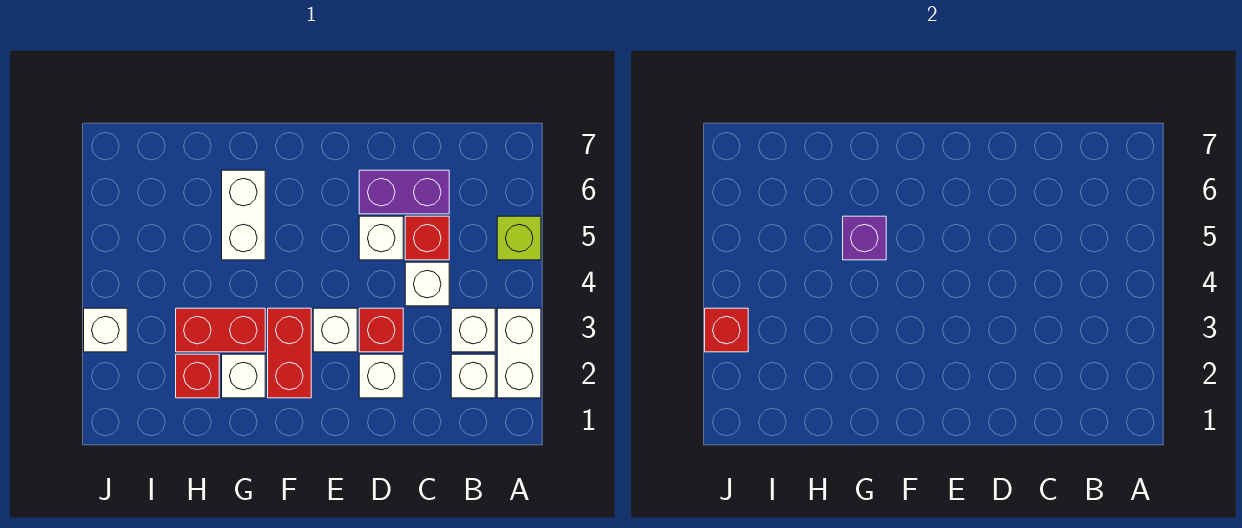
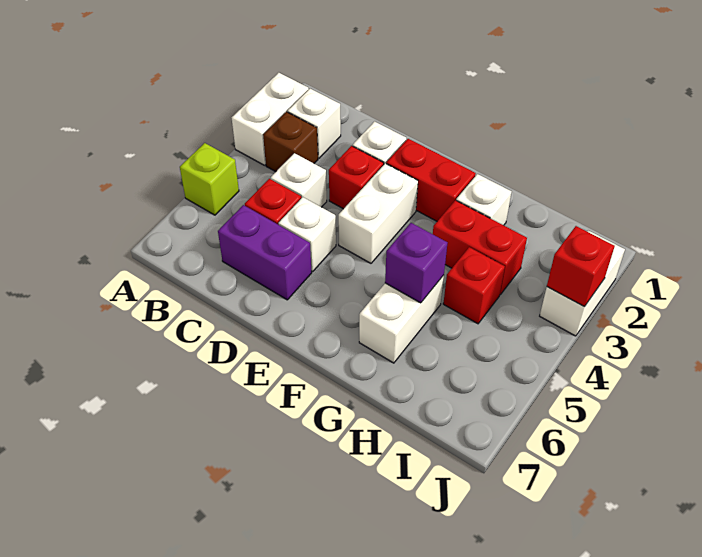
white 1x1 brick [451,308,495,352] -> brown 1x1 brick [263,112,318,172]
white 1x1 brick [313,308,357,352] -> white 1x2 brick [338,164,418,263]
red 1x2 brick [268,308,311,398] -> red 1x2 brick turned to [386,139,476,221]
red 1x1 brick [176,354,219,398] -> red 1x1 brick moved to [443,247,505,324]
white 1x1 brick [84,308,127,352] -> white 1x2 brick [540,231,625,336]

